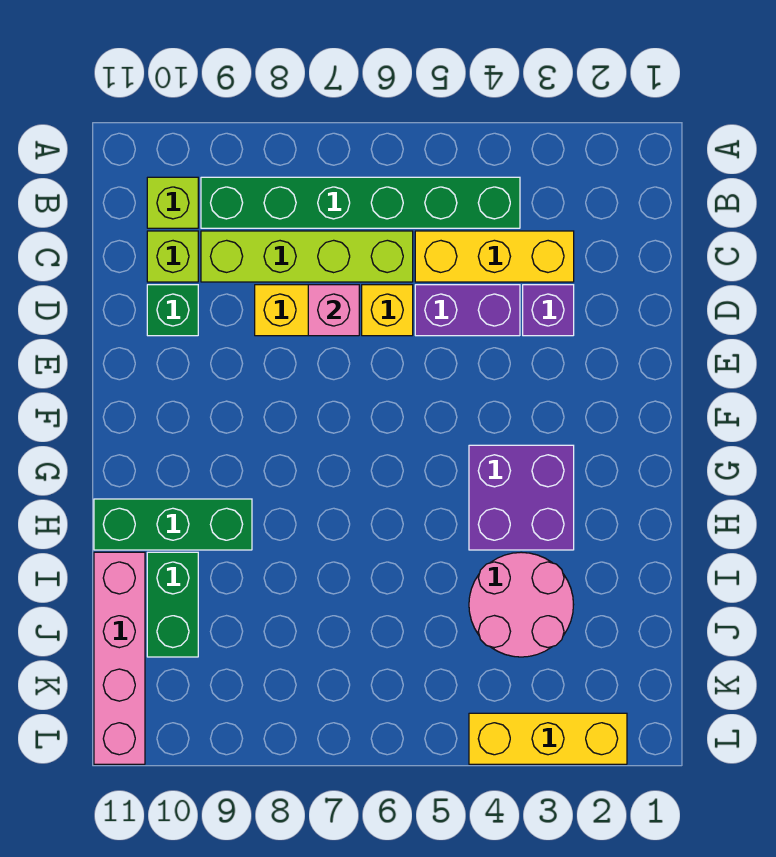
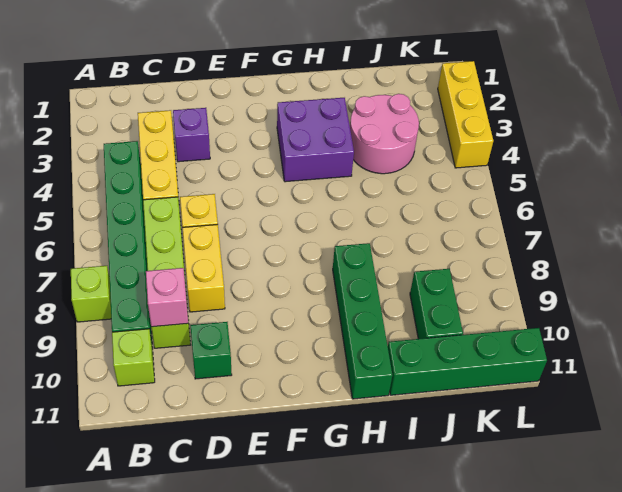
lime 1x1 brick [147,231,198,282] -> lime 1x1 brick moved to [71,266,111,322]
purple 1x2 brick [415,285,520,336] -> none
pink 1x1 brick [308,285,359,336] -> pink 1x1 brick moved to [146,268,188,327]
green 1x3 brick [94,499,252,550] -> green 1x4 brick [333,243,392,399]
green 1x2 brick [147,552,198,657] -> green 1x2 brick turned to [410,269,463,339]
pink 1x4 brick [94,552,145,764] -> green 1x4 brick [388,328,547,395]

